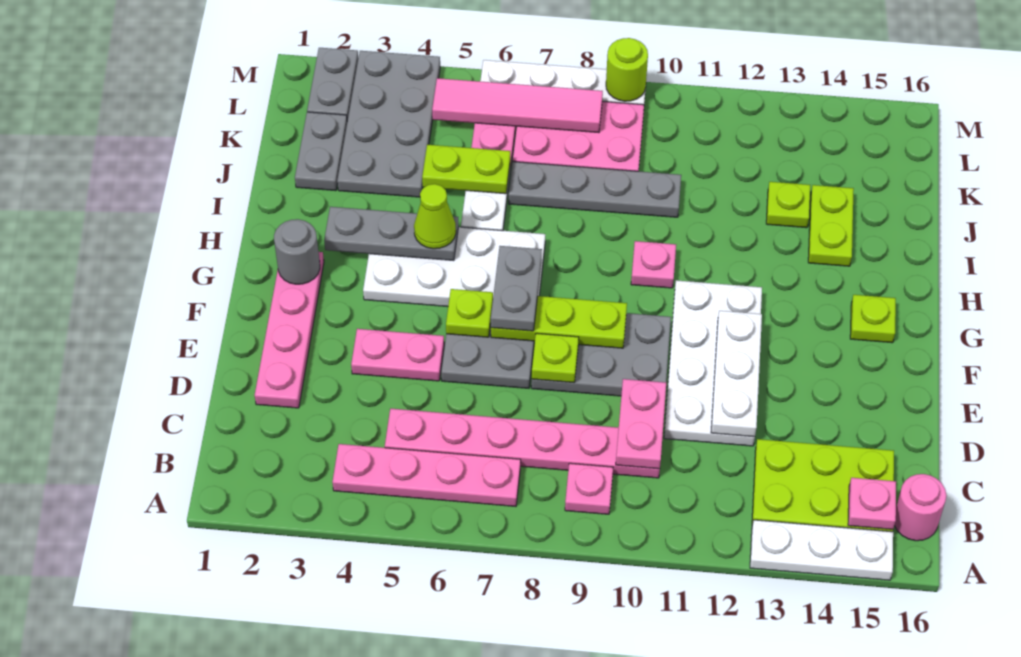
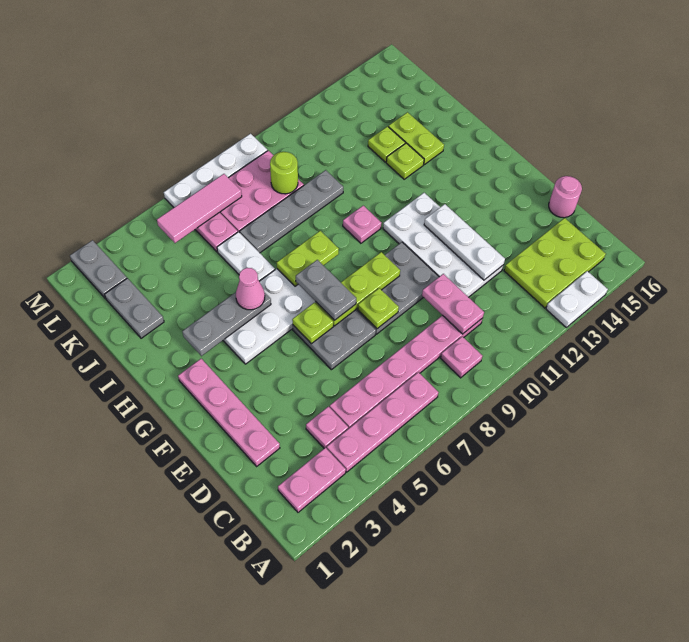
white 1x3 plate [750,520,893,580] -> white 1x2 plate [546,271,608,327]
pink 1x1 plate [848,478,896,529] -> pink 1x1 plate moved to [306,407,348,448]
pink 1x1 round brick [894,474,946,541] -> pink 1x1 round brick moved to [549,176,582,218]
pink 1x2 plate [351,329,444,381] -> pink 1x2 plate moved to [278,448,346,512]
grey 1x1 round brick [274,219,320,284] -> none
lime 1x1 plate [850,295,896,343] -> lime 1x1 plate moved to [386,143,424,179]
lime 1x1 cone [414,184,456,249] -> pink 1x1 cone [236,268,265,310]
grey 2x4 plate [337,51,440,197] -> none
lime 1x2 plate [422,145,510,194] -> lime 1x2 plate moved to [277,231,339,286]
pink 1x4 tile [432,78,603,133] -> pink 1x3 tile [157,174,242,243]
lime 1x1 round brick [606,38,648,101] -> lime 1x1 round brick moved to [270,152,298,194]

